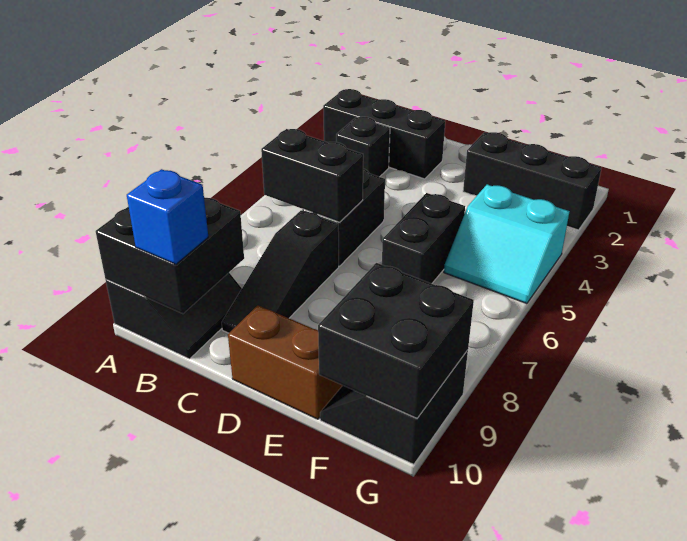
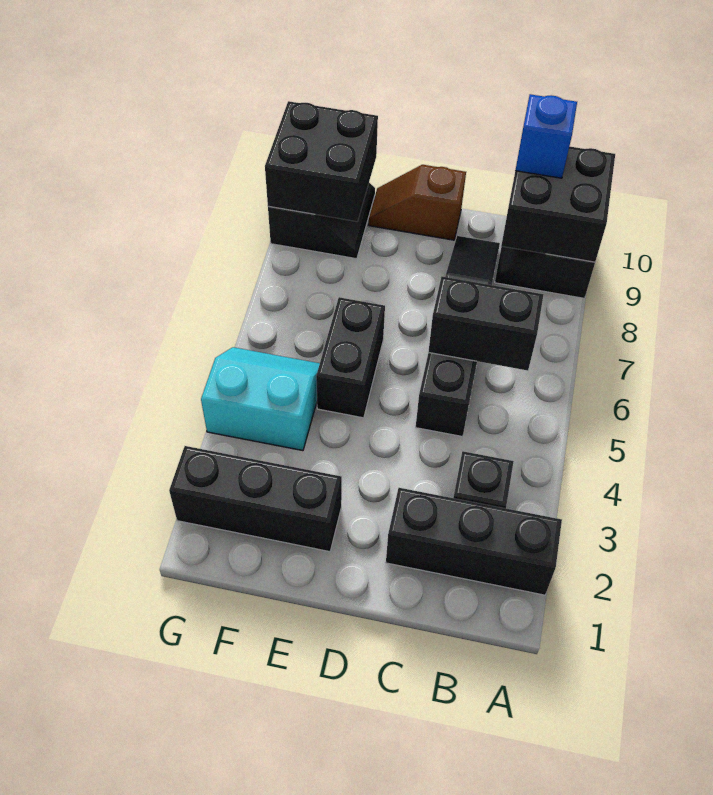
brown 1x2 brick [228,305,343,419] -> brown 1x2 slope [368,165,466,240]

